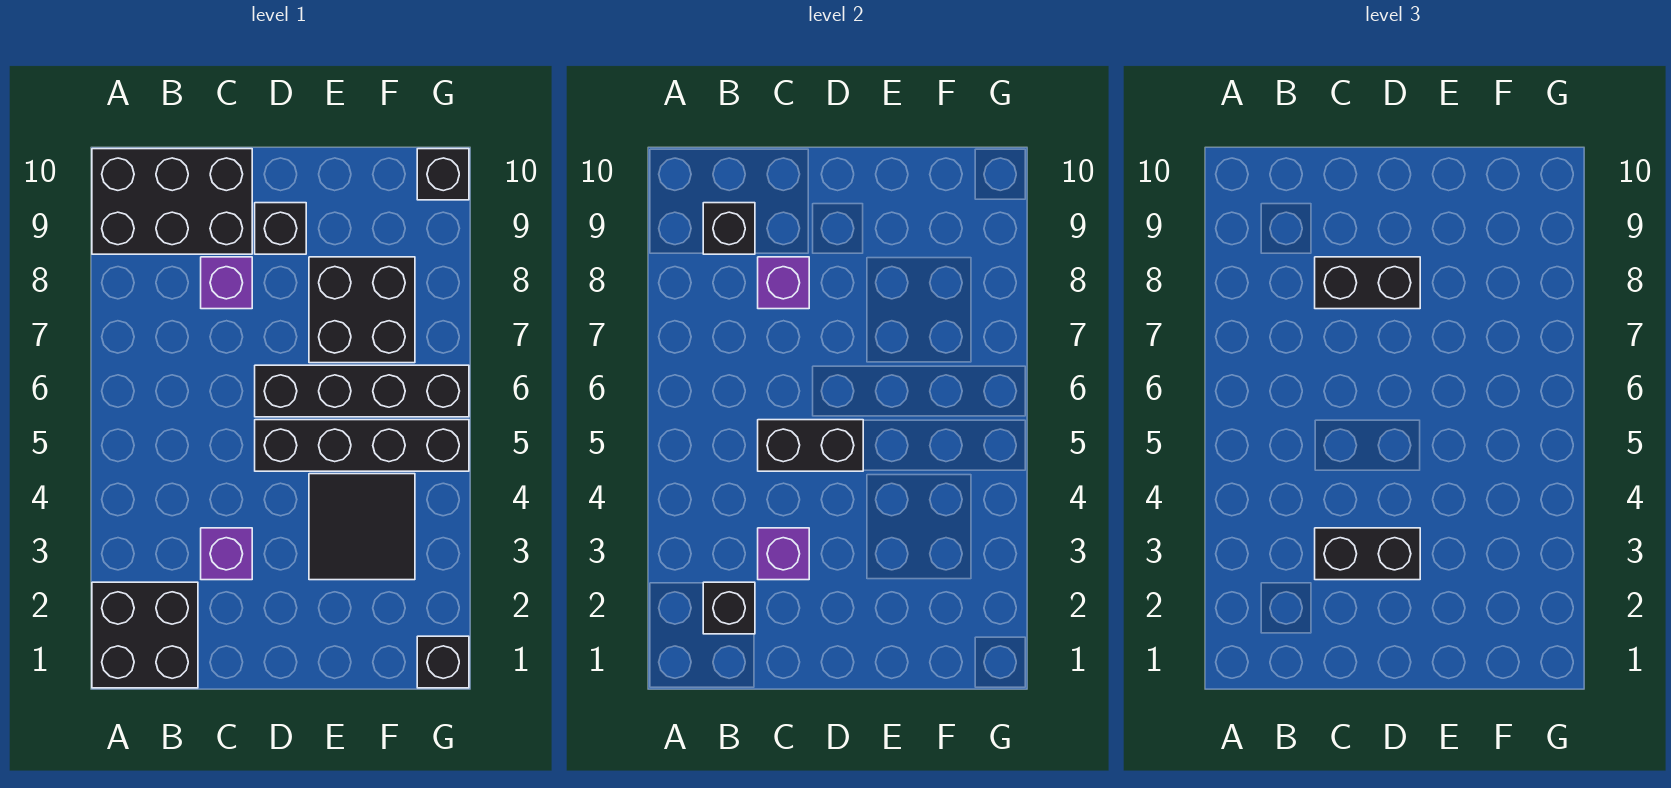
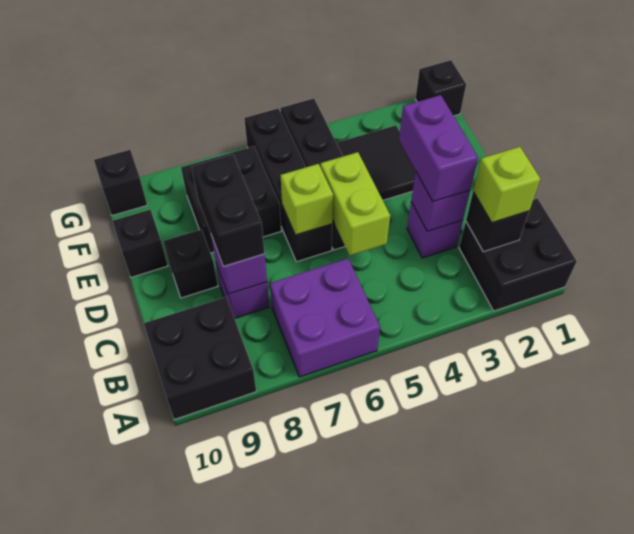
none -> purple 2x2 brick [270,259,380,377]
black 2x3 brick [92,149,252,254] -> black 2x2 brick [144,297,256,419]
none -> lime 1x1 brick [473,147,540,223]
black 1x1 brick [703,203,755,254] -> black 1x1 brick moved to [113,210,168,277]
black 1x2 brick [1315,528,1420,580] -> purple 1x2 brick [399,95,478,202]
black 1x2 brick [758,420,863,471] -> lime 1x2 brick [321,152,390,256]
none -> lime 1x1 brick [280,164,333,235]

